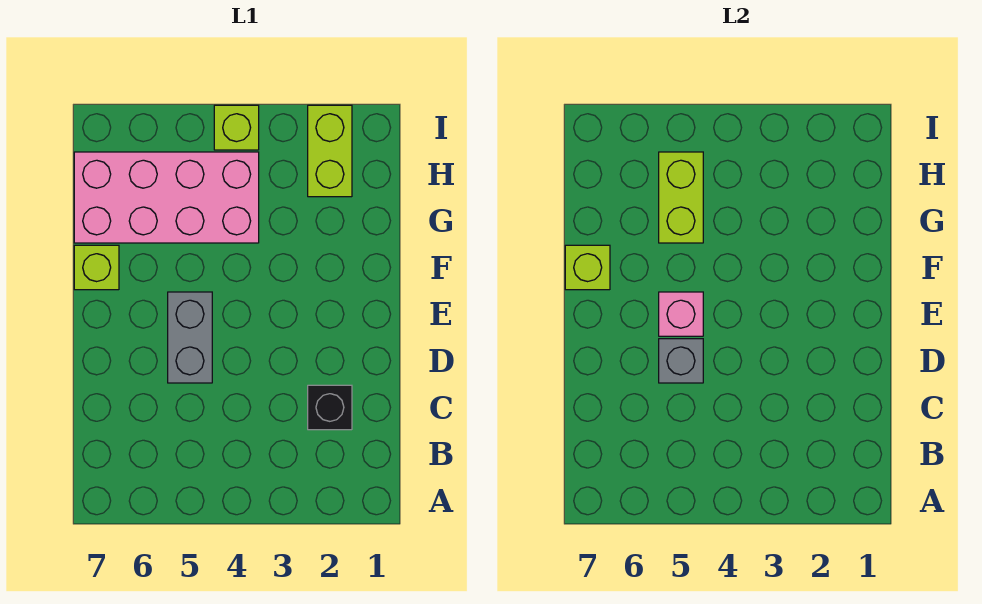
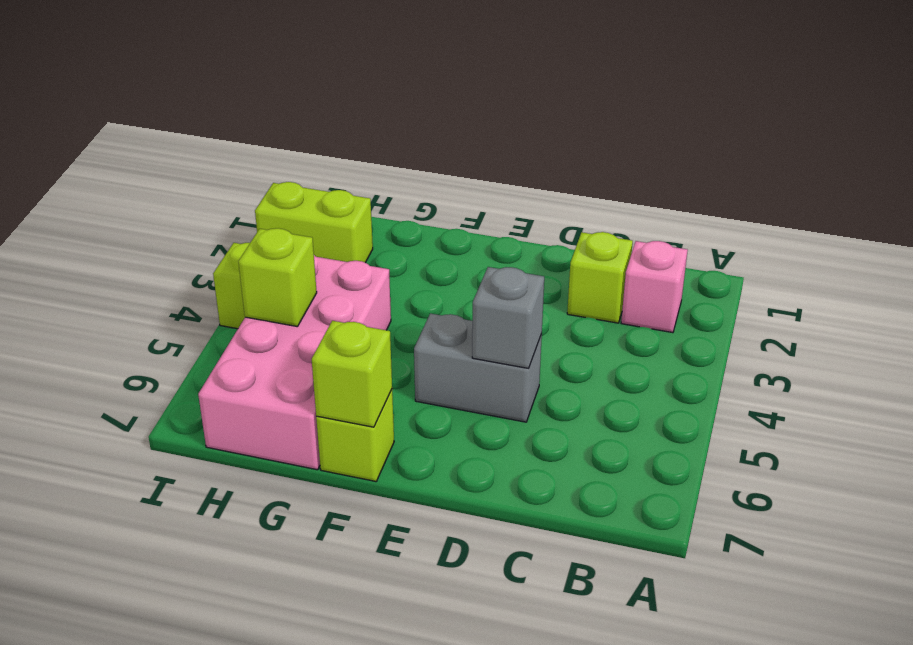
black 1x1 brick [308,385,352,430] -> lime 1x1 brick [567,232,633,323]
pink 1x1 brick [659,292,703,336] -> pink 1x1 brick moved to [621,241,688,333]
lime 1x2 brick [659,152,703,243] -> lime 1x1 brick [238,228,317,327]

